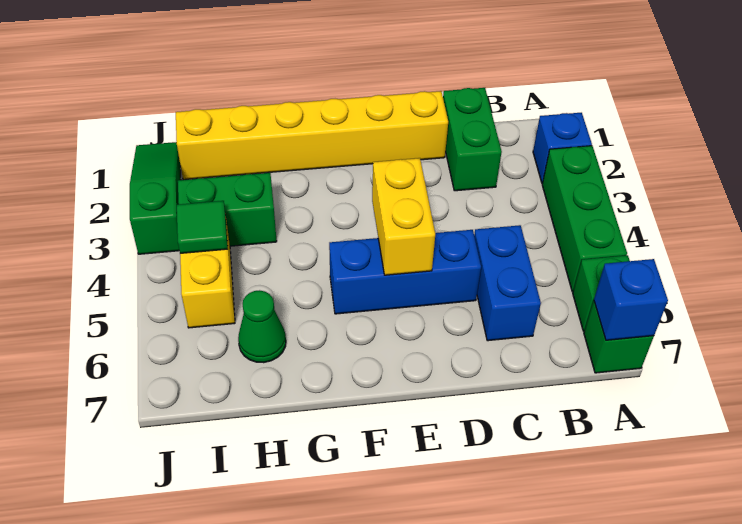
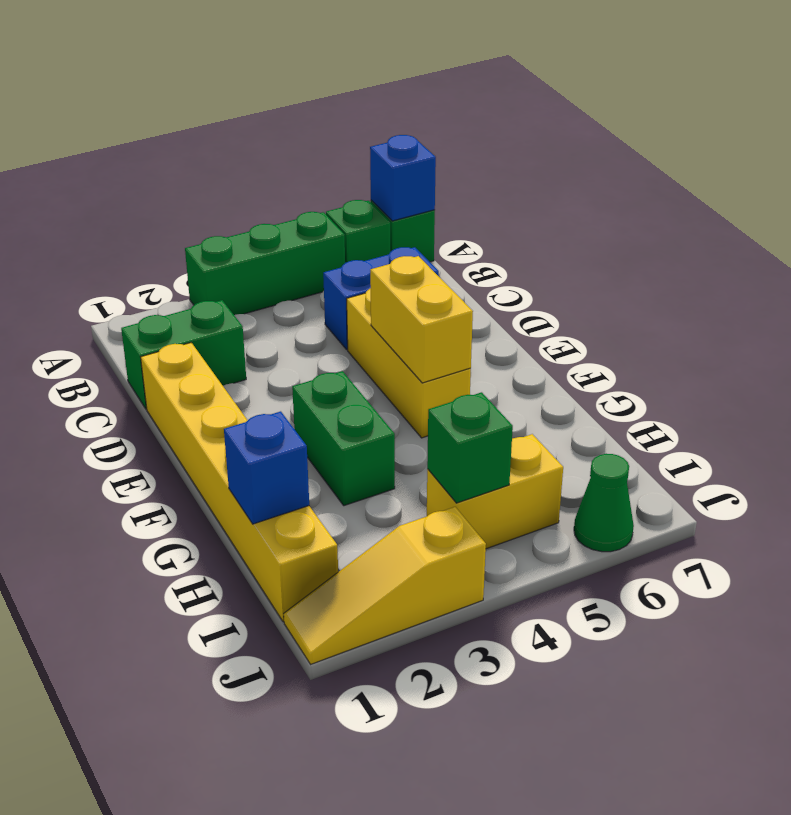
blue 1x1 brick [533,113,592,183] -> blue 1x1 brick moved to [224,411,309,524]
blue 1x3 brick [329,230,481,314] -> yellow 1x3 brick [347,288,471,438]
yellow 1x2 brick [372,158,435,275] -> yellow 1x2 brick turned to [370,256,473,383]
green 1x2 brick [178,173,277,246] -> green 1x2 brick moved to [292,371,395,506]
green 1x1 cone [238,290,286,363] -> green 1x1 cone moved to [574,454,634,552]
green 1x1 tile [177,201,228,253] -> green 1x1 brick [427,392,513,503]
green 1x3 slope [130,142,181,254] -> yellow 1x3 slope [284,507,486,664]

